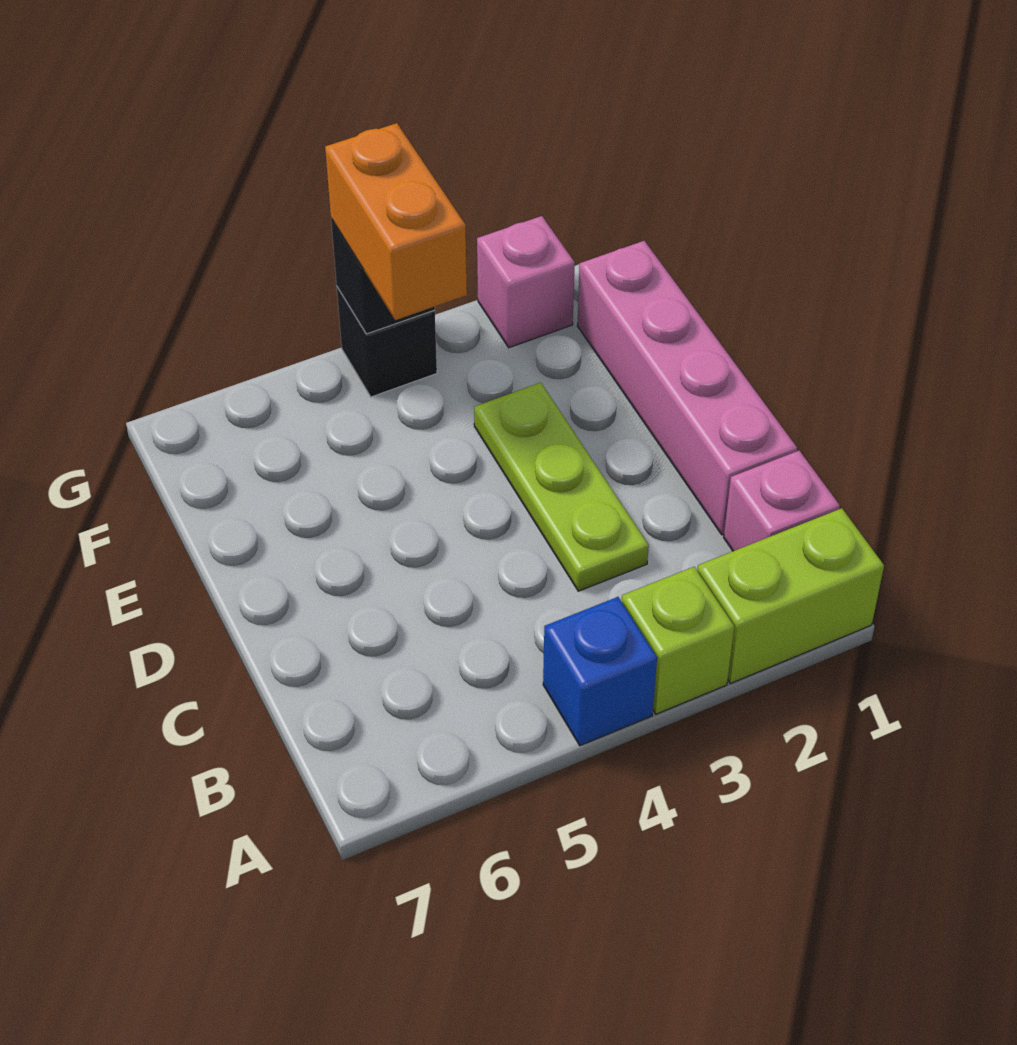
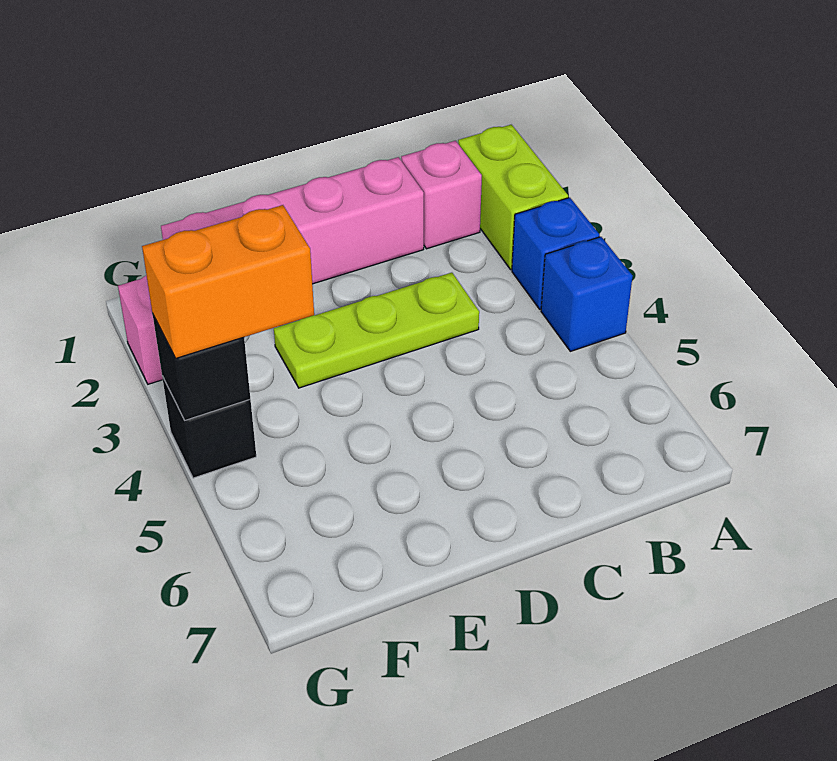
lime 1x1 brick [622,567,734,714] -> blue 1x1 brick [512,198,600,309]

